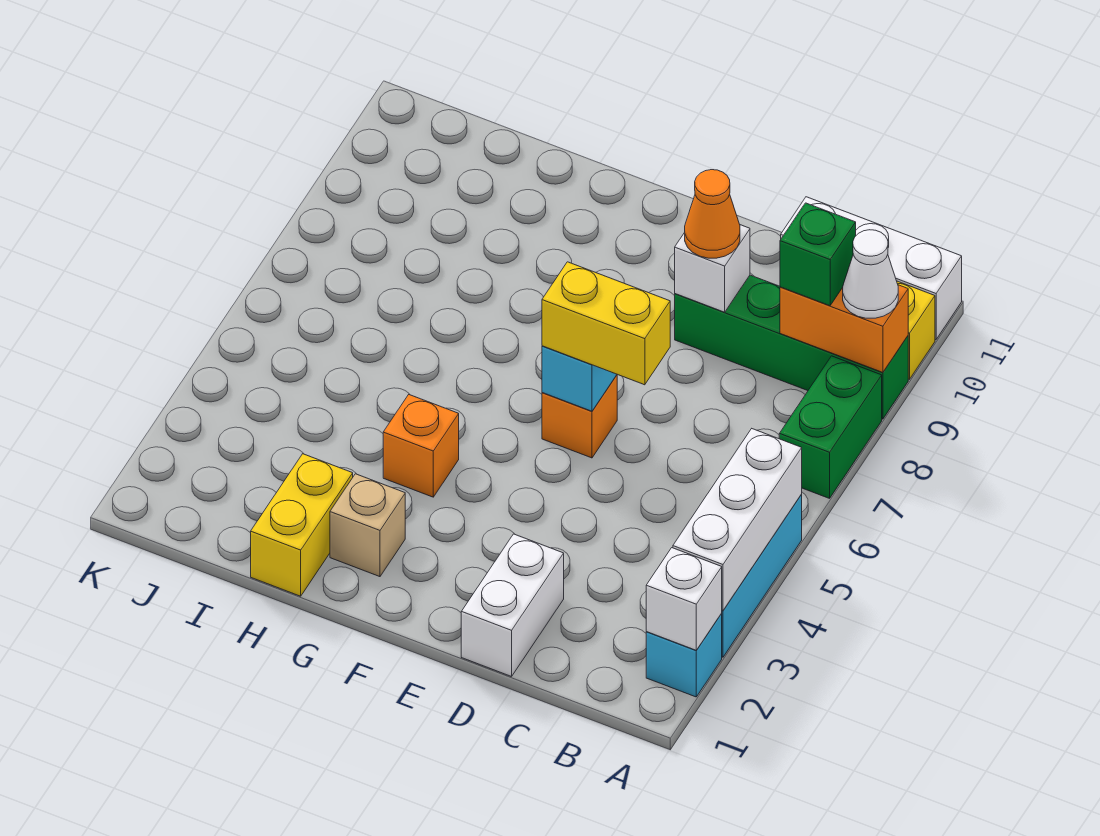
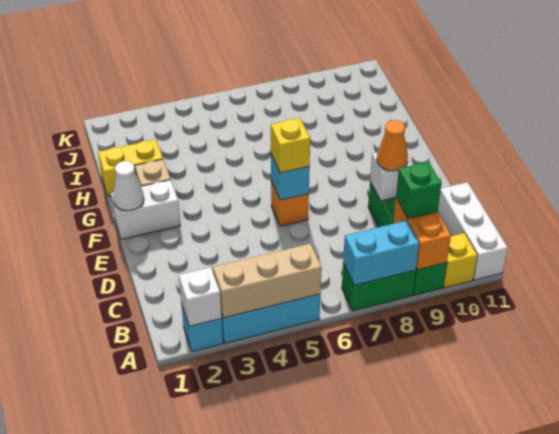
white 1x3 brick [673,429,802,611] -> tan 1x3 brick [213,244,322,318]
none -> cyan 1x2 brick [343,221,419,285]
white 1x1 cone [843,230,898,318] -> white 1x1 cone moved to [113,161,144,211]
white 1x2 brick [461,534,564,677] -> white 1x2 brick moved to [111,180,180,239]
yellow 1x2 brick [542,262,670,385] -> yellow 1x1 brick [271,118,310,173]
orange 1x1 brick [383,395,459,497] -> none

